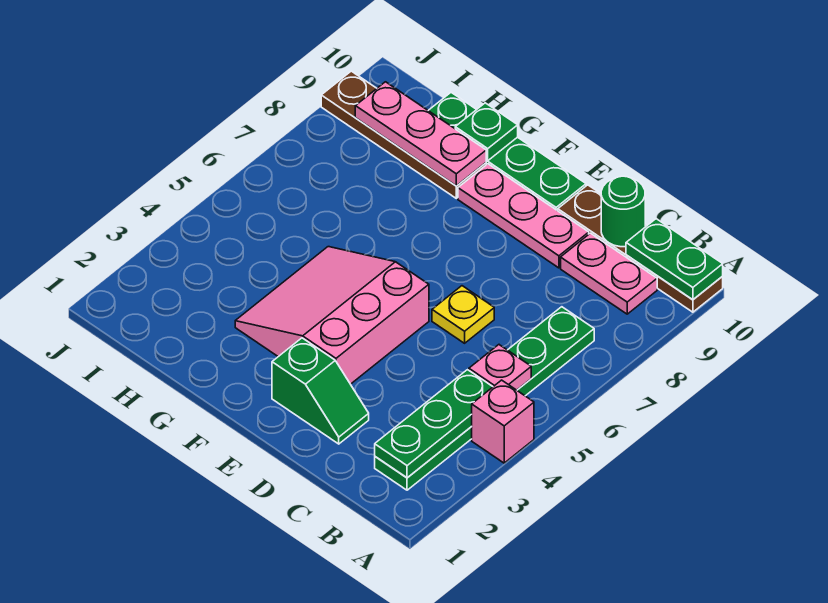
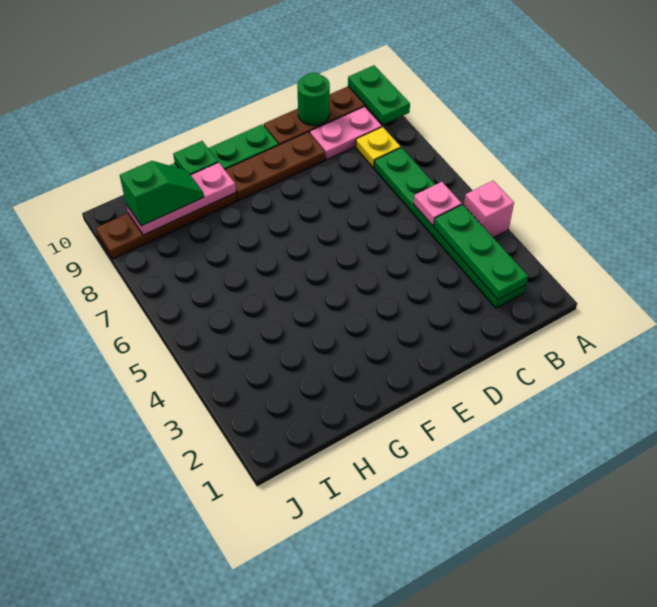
green 1x2 plate [626,219,723,300] -> green 1x2 plate turned to [348,65,410,124]
green 1x2 slope [272,338,369,444] -> green 1x2 slope moved to [120,161,204,226]
yellow 1x1 plate [432,286,494,343] -> yellow 1x1 plate moved to [356,127,401,168]
pink 1x3 plate [458,164,589,268] -> brown 1x3 plate [225,132,325,201]
pink 3x3 slope [235,247,429,384] -> none

